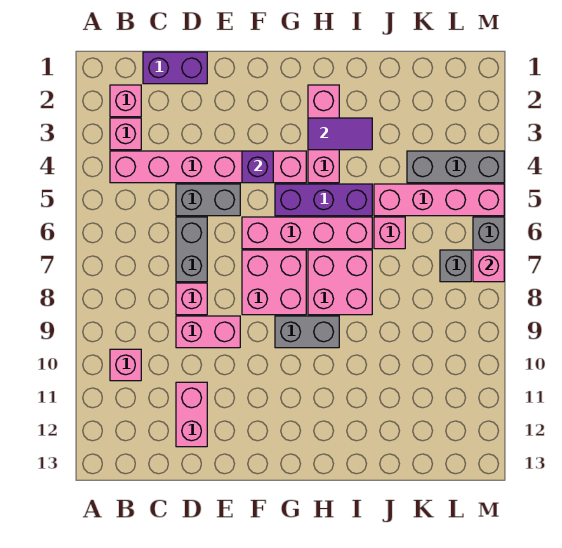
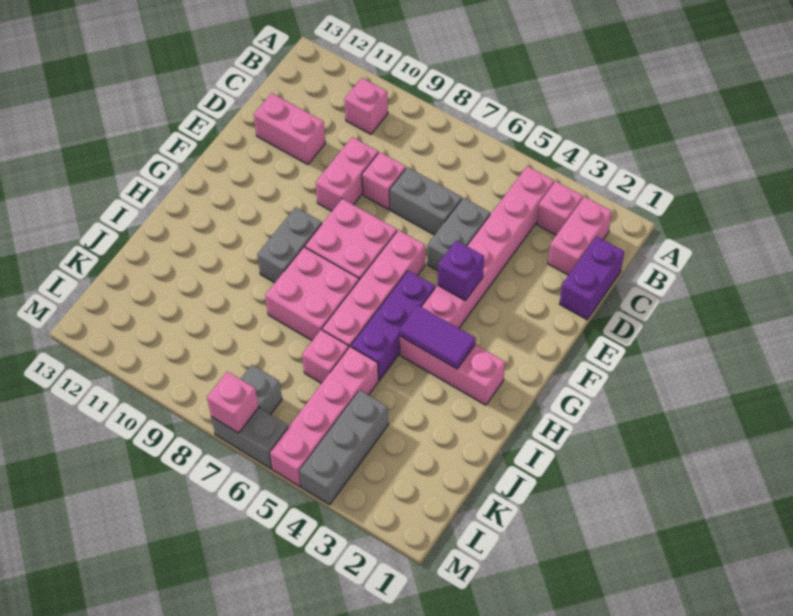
pink 1x1 brick [110,85,141,117] -> pink 1x2 brick [548,197,612,275]
purple 1x2 tile [308,118,372,150] -> purple 1x2 tile turned to [399,305,476,369]

